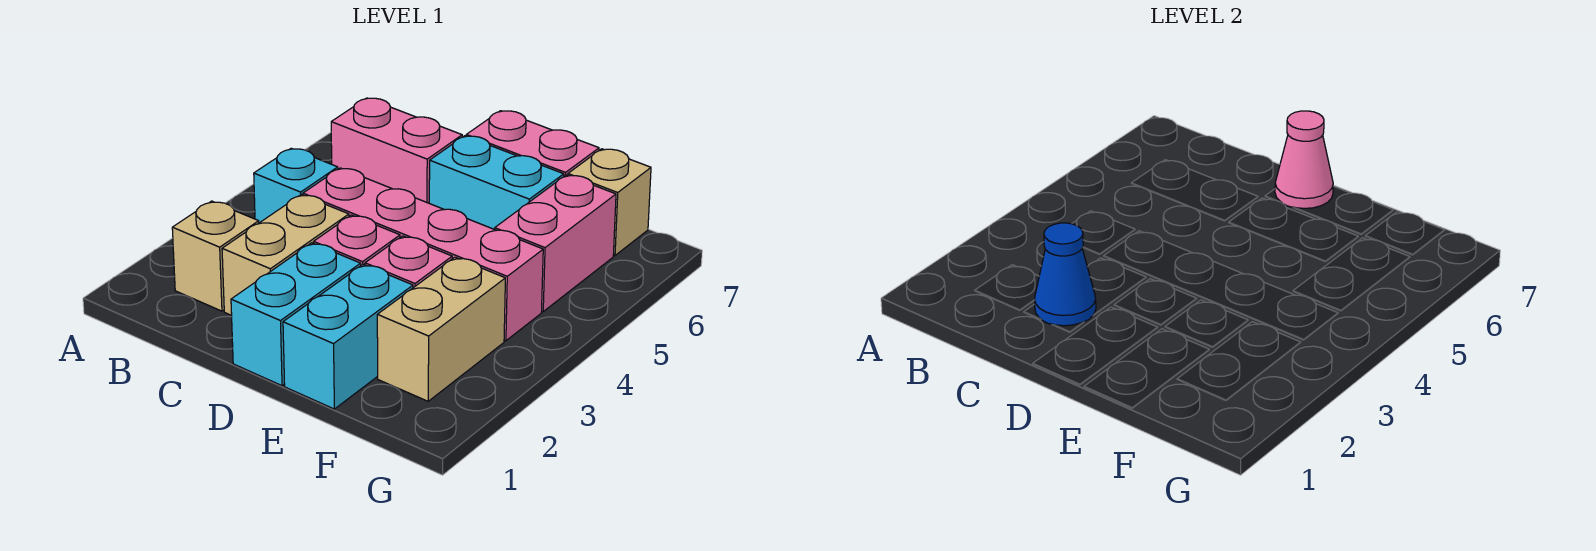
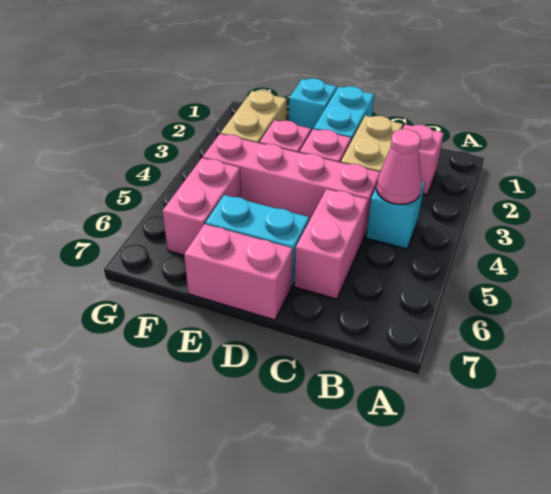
tan 1x1 brick [172,201,259,311] -> pink 1x1 brick [403,124,444,195]
pink 1x2 brick [331,98,462,203] -> pink 1x2 brick turned to [294,189,368,299]
blue 1x1 cone [1035,223,1096,326] -> none
pink 1x1 cone [1275,111,1333,208] -> pink 1x1 cone moved to [376,129,422,204]
cyan 1x2 brick [283,264,413,409] -> cyan 1x1 brick [289,78,337,132]
tan 1x1 brick [568,149,651,256] -> none

